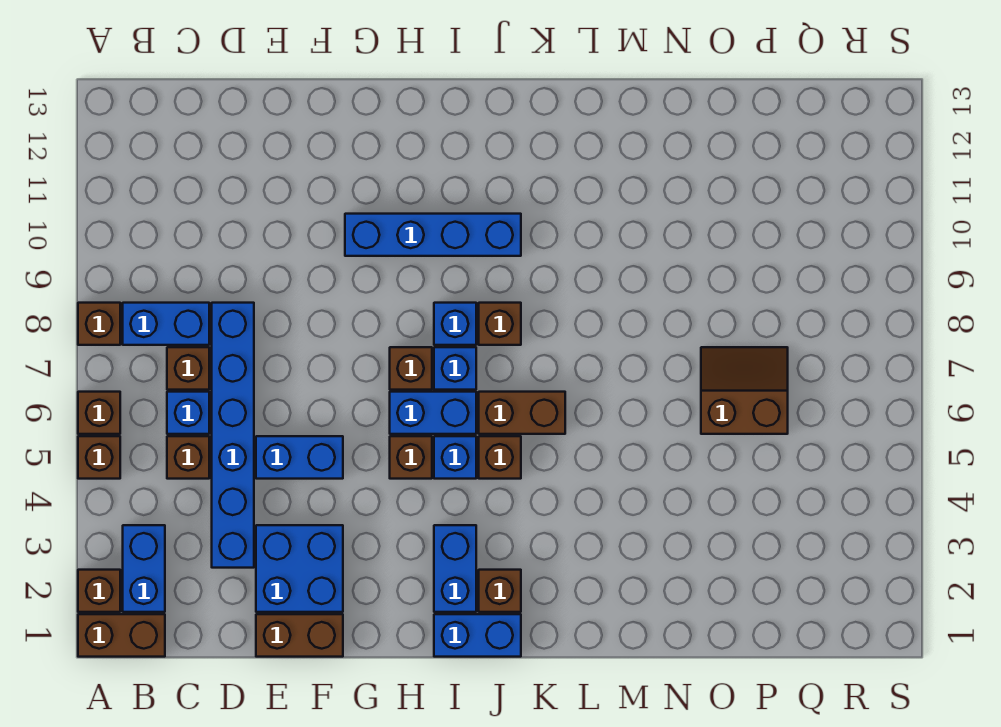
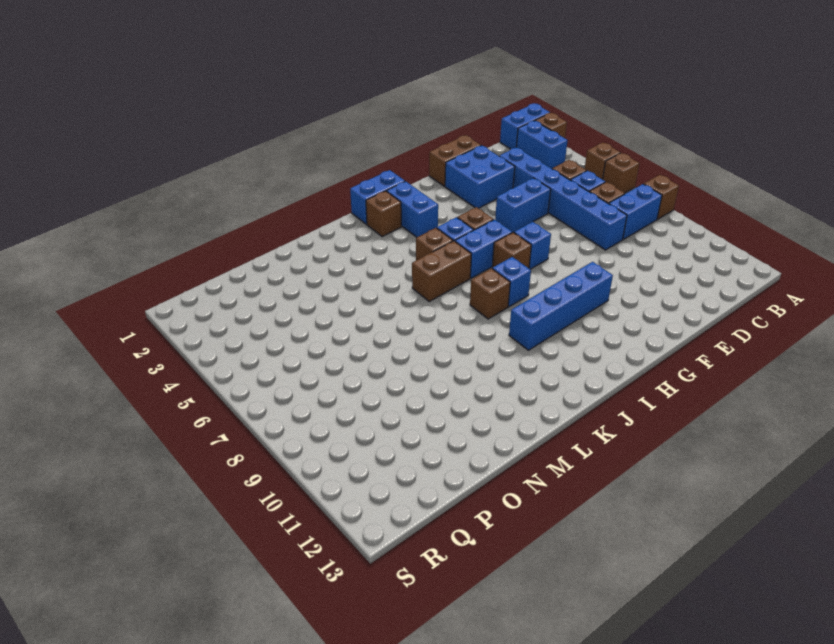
brown 1x2 brick [78,614,165,657] -> blue 1x2 brick [500,103,550,149]
blue 1x1 brick [434,347,476,390] -> blue 1x1 brick moved to [514,222,551,269]
brown 2x2 slope [701,347,788,434] -> none

